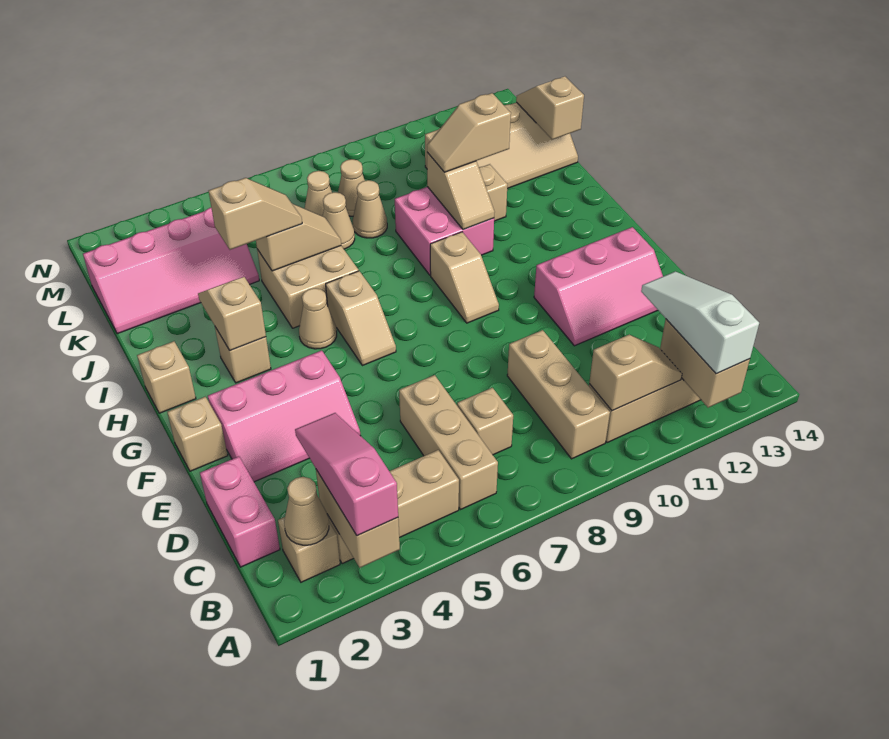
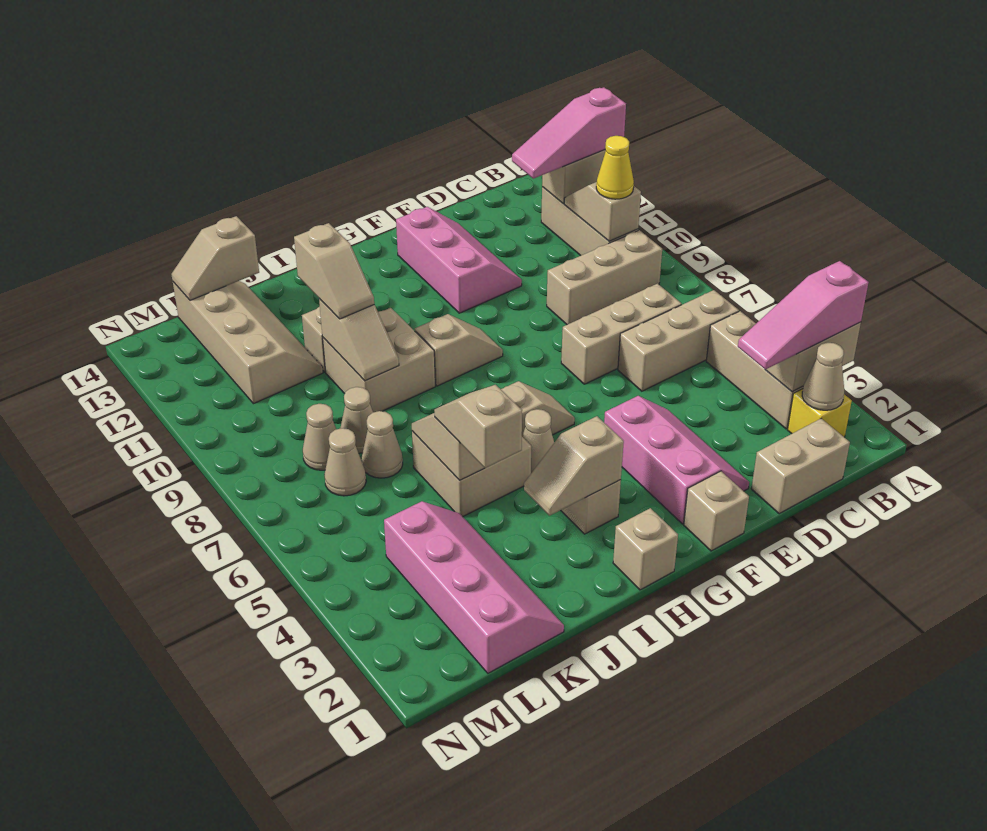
white 1x3 slope [641,271,759,374] -> pink 1x3 slope [512,87,626,179]
tan 1x1 brick [278,517,340,582] -> yellow 1x1 brick [788,389,852,437]
none -> yellow 1x1 cone [596,136,634,199]
pink 1x2 brick [200,457,280,567] -> tan 1x2 brick [751,419,850,514]
tan 1x1 brick [457,388,513,455] -> tan 1x3 brick [561,284,682,384]
pink 2x2 brick [395,187,494,275] -> tan 2x2 brick [323,308,435,412]
tan 1x2 slope [427,152,495,230] -> tan 1x2 slope turned to [319,299,399,381]

